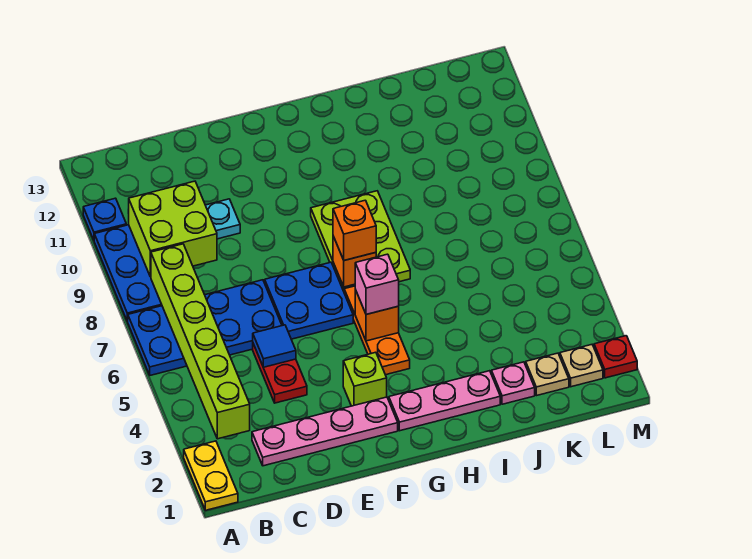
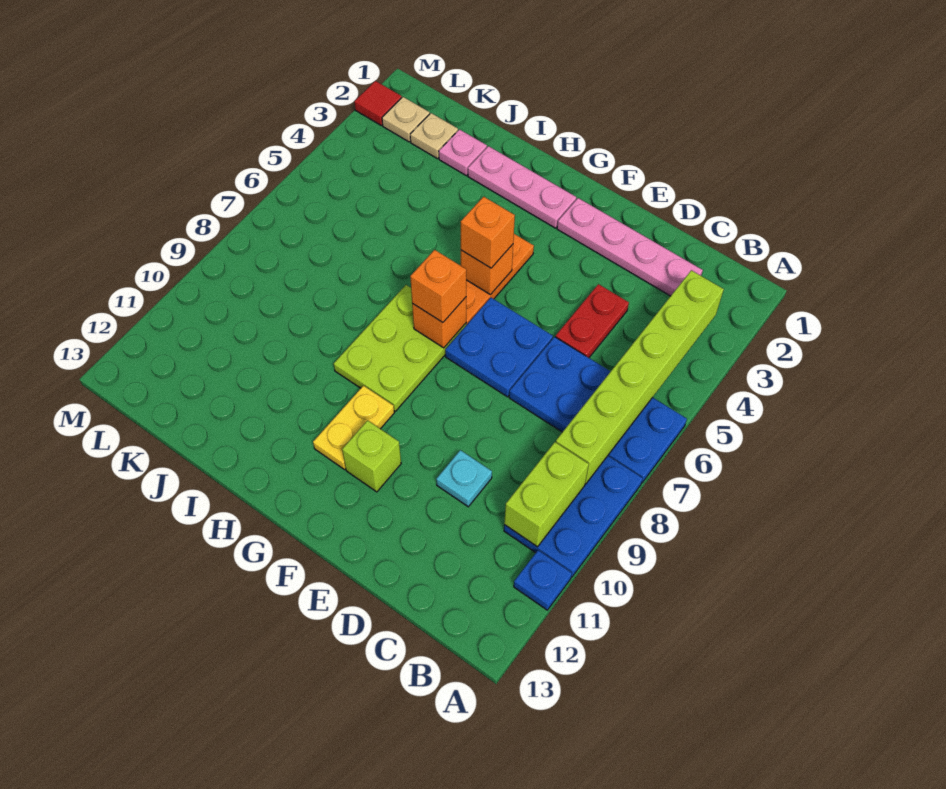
yellow 1x2 plate [184,441,238,510] -> yellow 1x2 plate moved to [313,386,394,469]
lime 2x2 brick [128,181,217,277] -> lime 1x2 brick [504,442,589,547]
blue 1x1 tile [253,325,296,367] -> none
lime 1x1 brick [343,352,387,406] -> lime 1x1 brick moved to [342,420,401,492]
pink 1x1 brick [355,254,399,314] -> orange 1x1 brick [461,197,515,268]
red 1x1 plate [594,336,637,378] -> red 1x1 tile [354,81,402,125]

